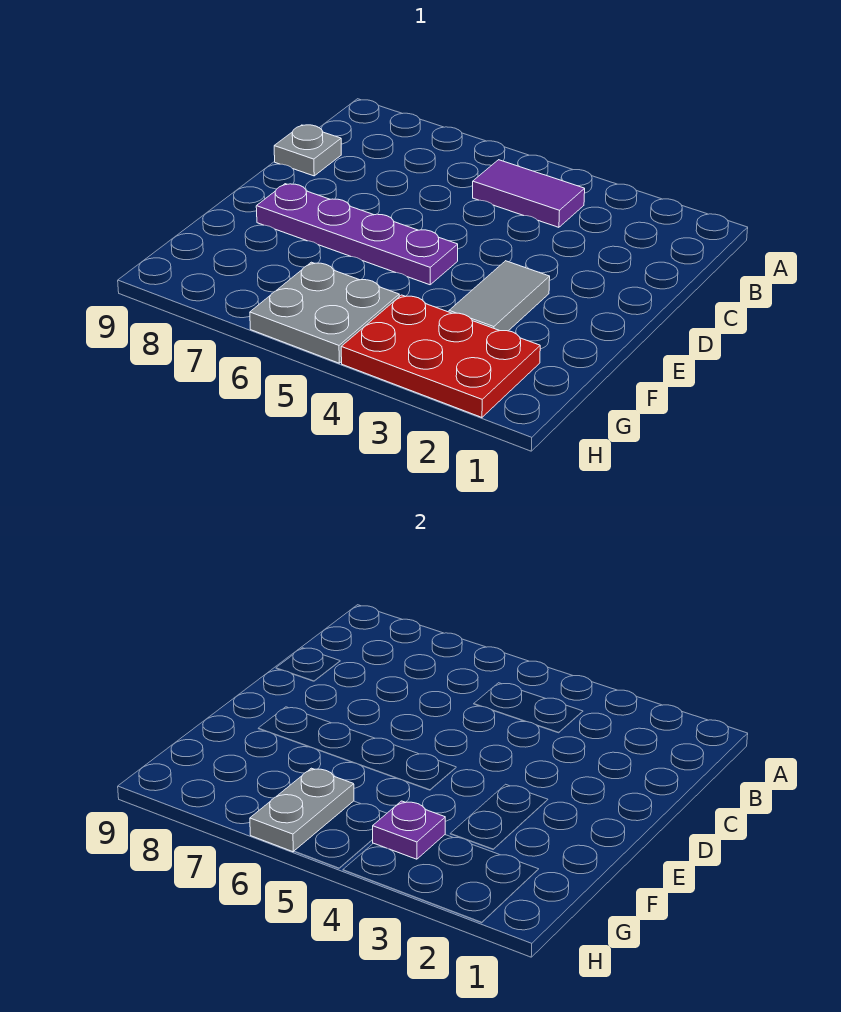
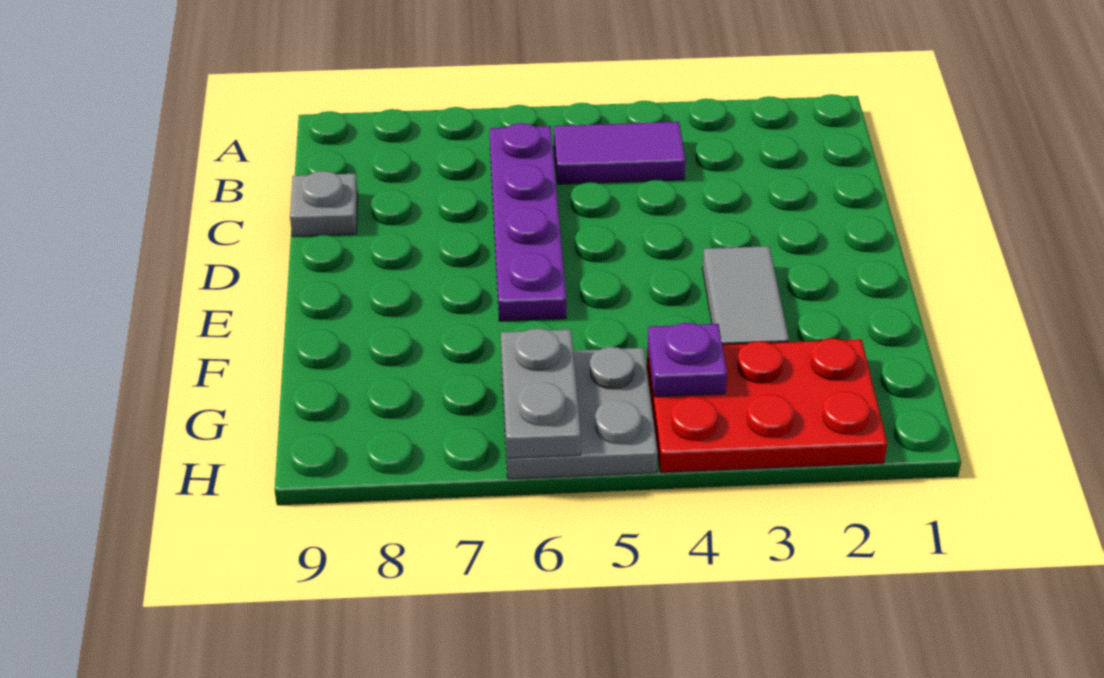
purple 1x4 plate [256,184,458,285] -> purple 1x4 plate turned to [490,123,566,321]

